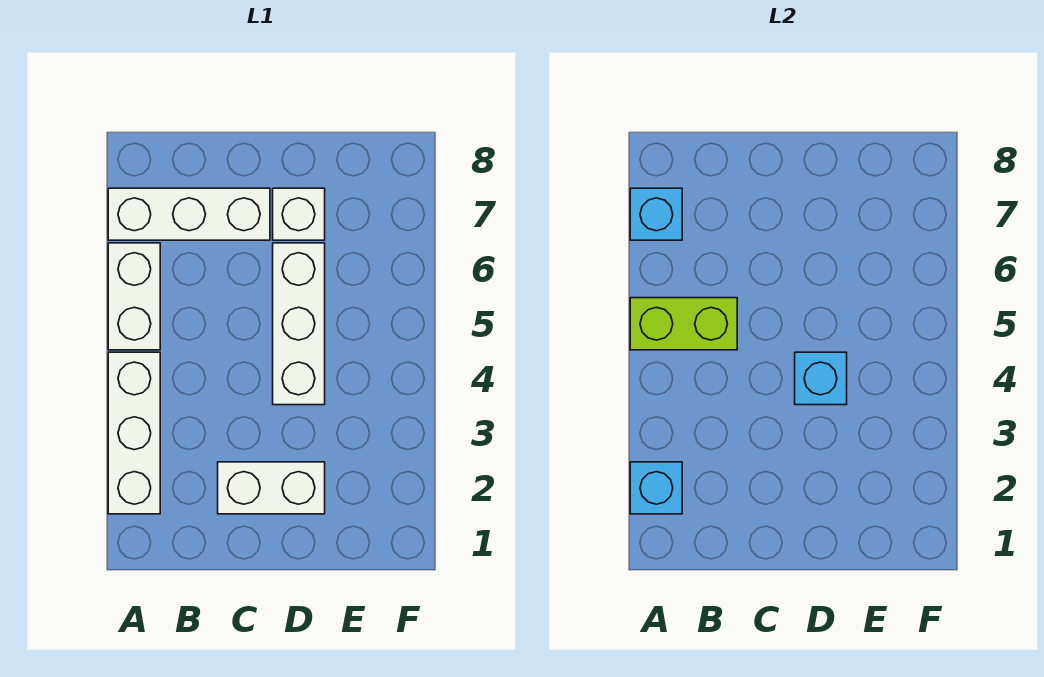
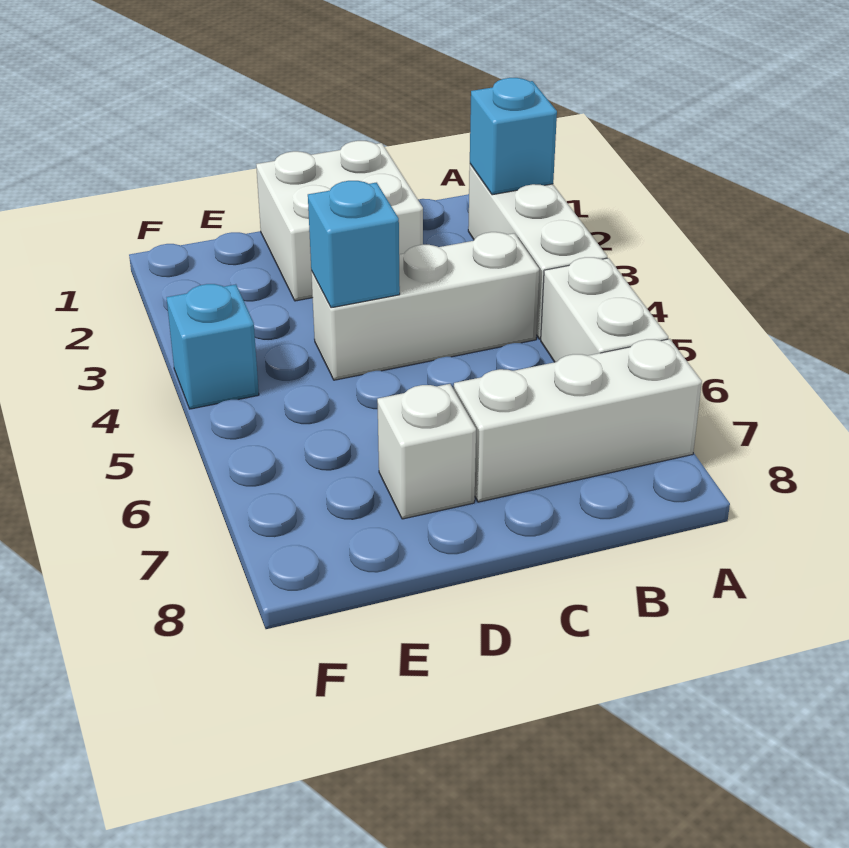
lime 1x2 brick [630,298,737,350] -> none
cyan 1x1 brick [630,188,682,240] -> cyan 1x1 brick moved to [166,284,259,409]
white 1x2 brick [218,462,325,514] -> white 2x2 brick [256,141,423,301]
white 1x3 brick [273,243,325,405] -> white 1x3 brick turned to [311,232,539,380]

